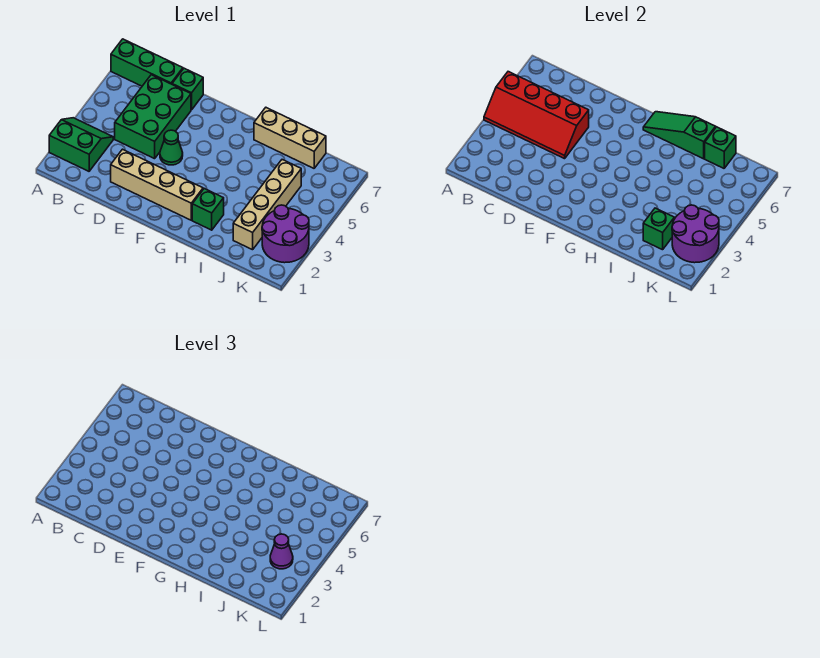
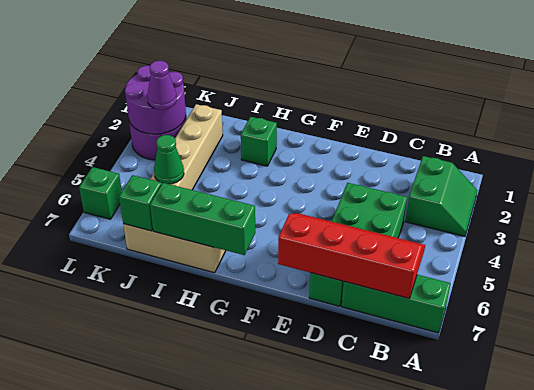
green 2x2 slope [49,118,113,171] -> green 2x2 slope turned to [405,156,477,236]
red 2x4 slope [484,72,589,159] -> red 2x4 slope moved to [278,213,425,298]
tan 1x4 brick [111,149,203,220] -> none
green 1x1 cone [160,130,183,165] -> green 1x1 cone moved to [154,135,184,184]
green 1x3 slope [643,112,716,159] -> green 1x3 brick [150,183,255,255]
green 1x1 brick [643,208,674,250] -> green 1x1 brick moved to [79,167,122,219]

